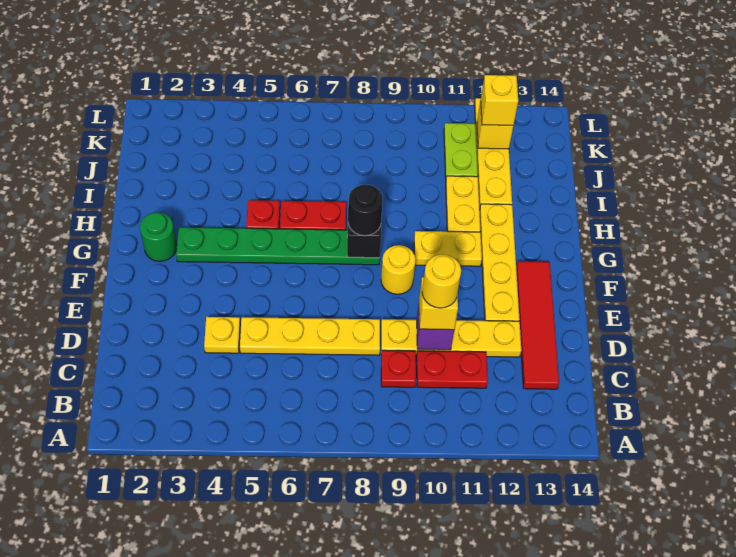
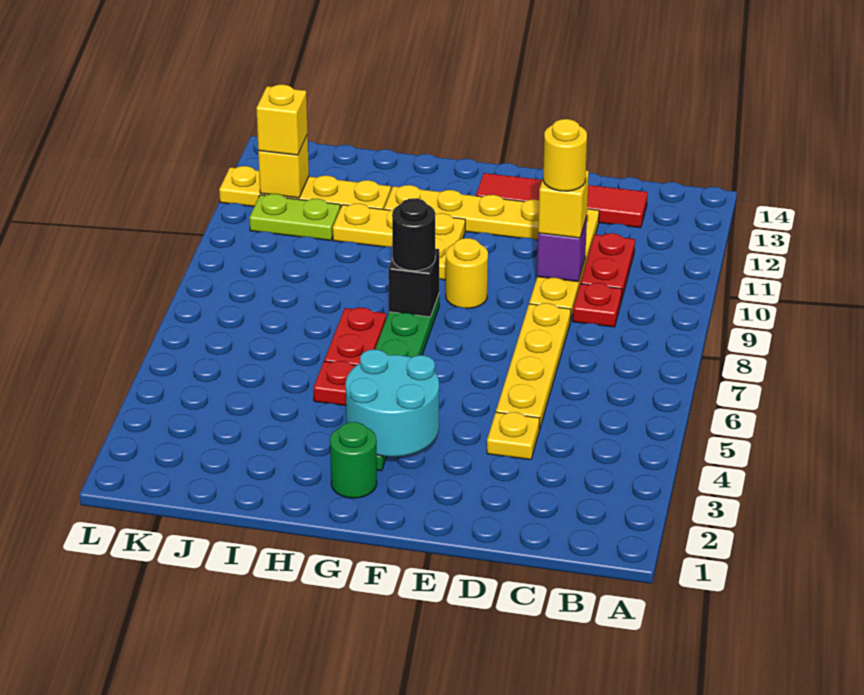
none -> cyan 2x2 round brick [346,350,439,457]

